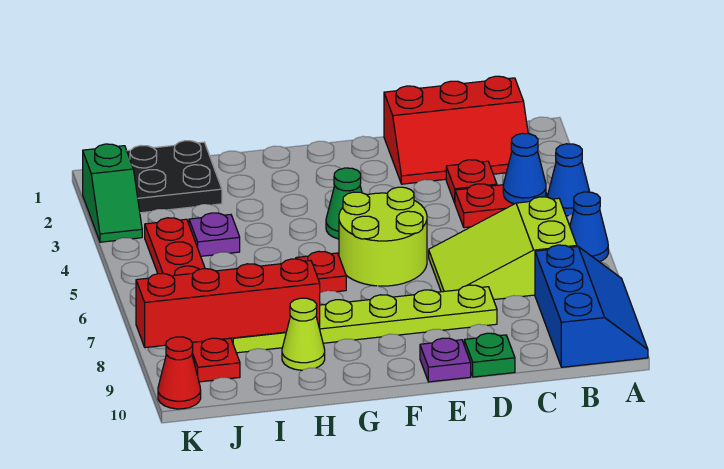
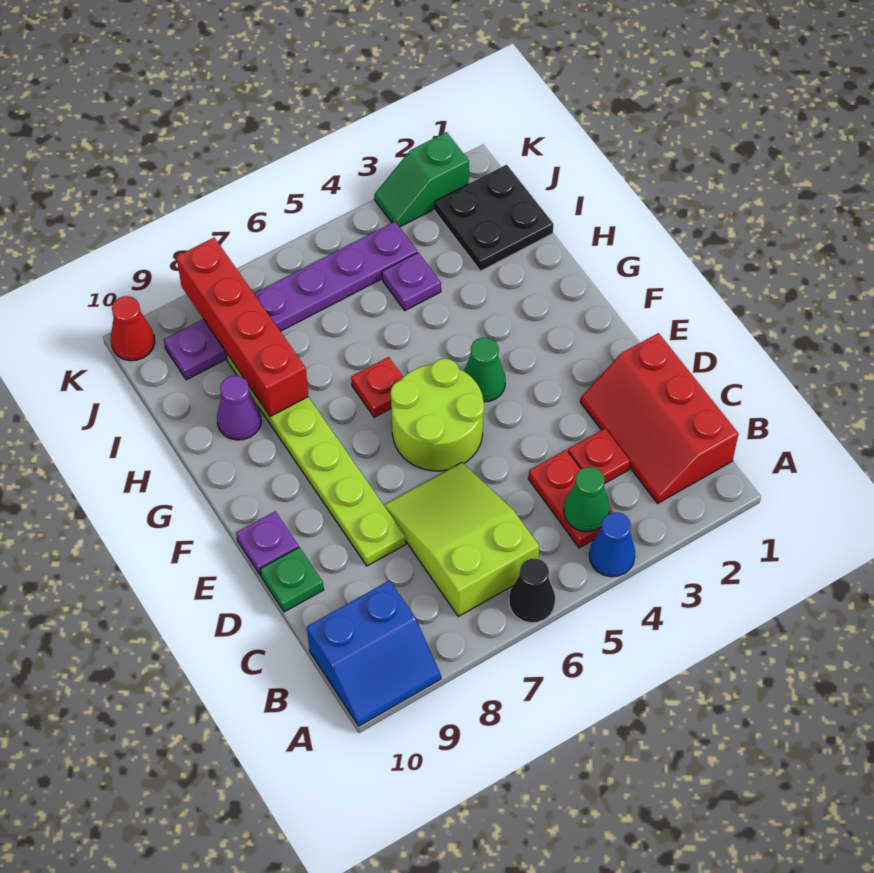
blue 1x1 cone [570,192,608,262] -> black 1x1 cone [509,559,555,623]
blue 2x3 slope [535,245,648,367] -> blue 2x2 slope [307,580,441,726]
blue 1x1 cone [503,133,546,204] -> green 1x1 cone [564,467,610,532]
lime 1x1 cone [282,298,325,370] -> purple 1x1 cone [217,376,261,440]
red 1x6 plate [145,218,240,382] -> purple 1x6 plate [164,222,417,380]

